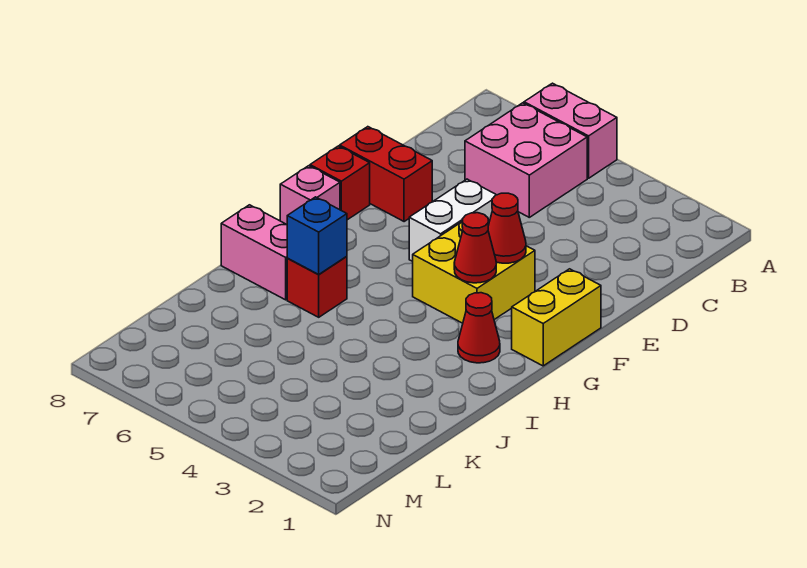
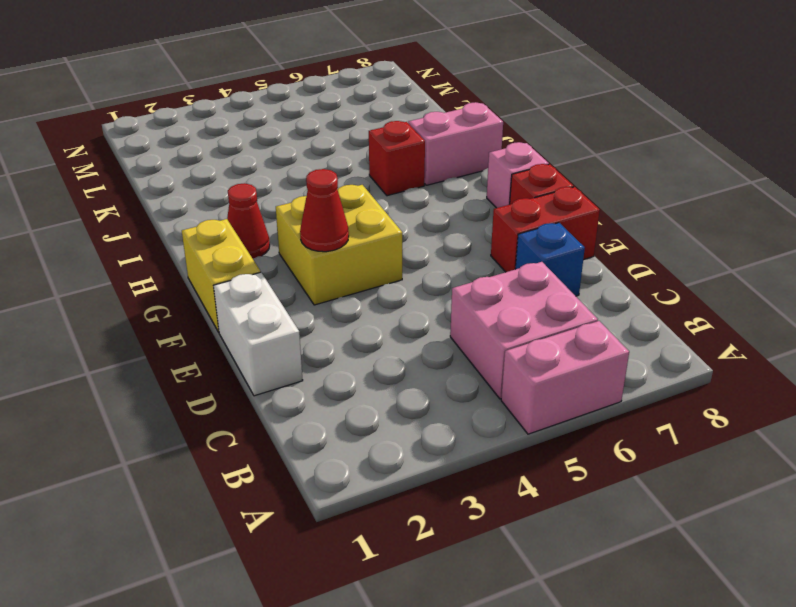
white 1x2 brick [409,179,496,261] -> white 1x2 brick moved to [214,272,303,396]
red 1x1 cone [454,213,496,283] -> none
blue 1x1 brick [287,197,347,275] -> blue 1x1 brick moved to [515,223,585,296]

